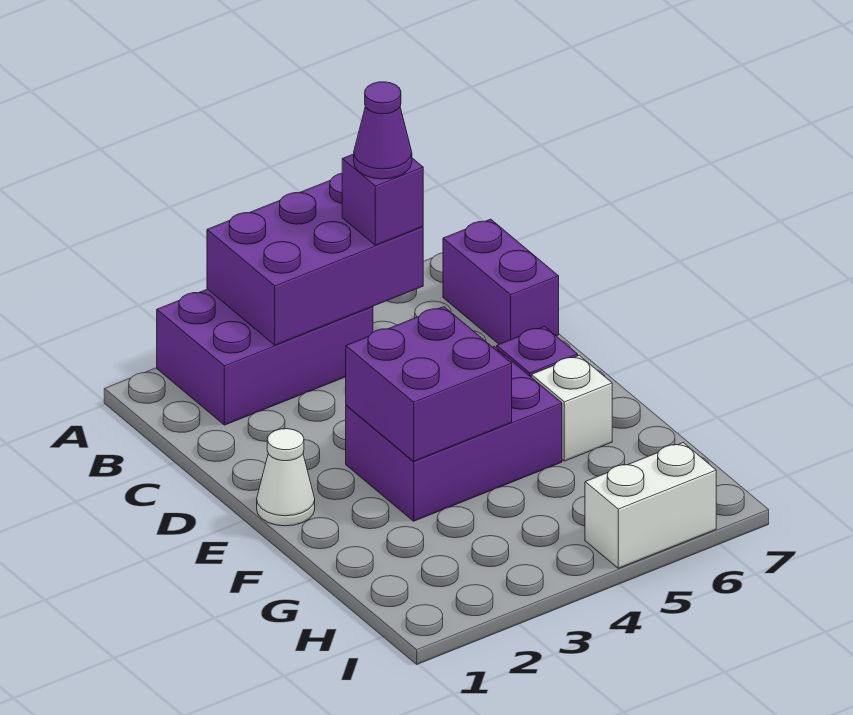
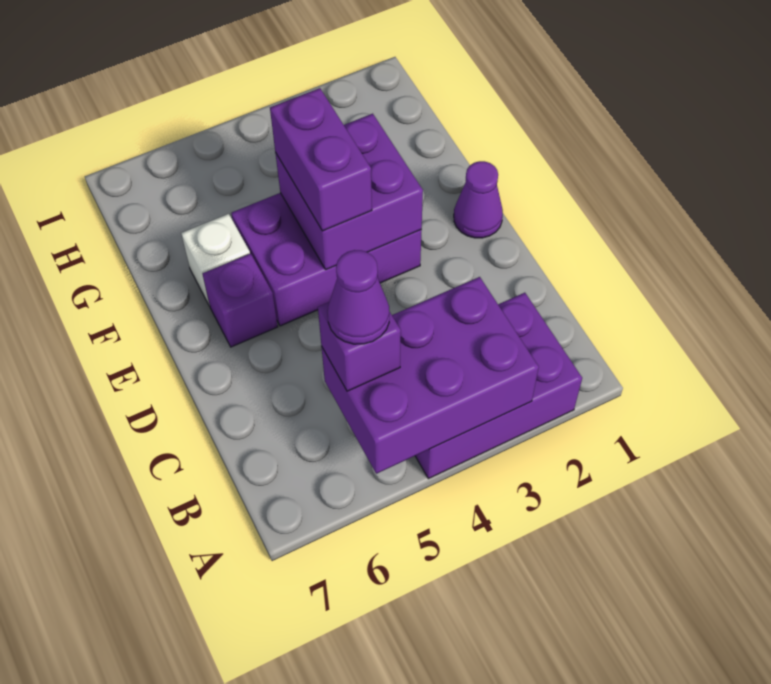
purple 1x2 brick [443,219,559,344] -> purple 1x2 brick moved to [270,88,372,231]
white 1x1 cone [257,429,315,526] -> purple 1x1 cone [454,161,503,238]
white 1x2 brick [585,443,716,568] -> none

